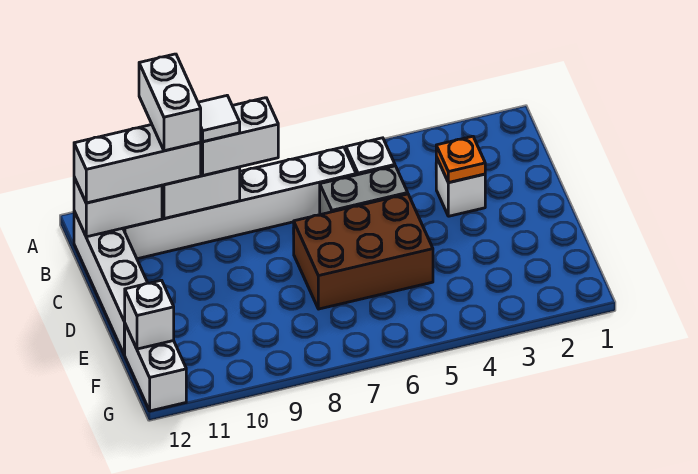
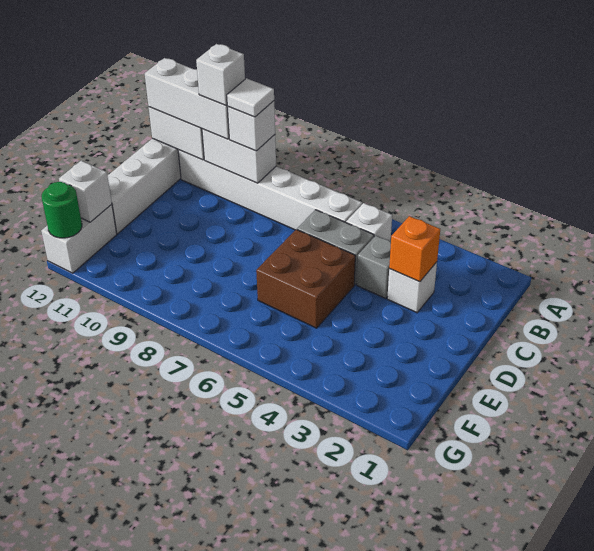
white 1x2 brick [139,54,201,151] -> white 1x1 brick [196,44,245,105]
white 1x2 brick [200,98,278,175] -> white 1x1 brick [228,101,275,151]
orange 1x1 plate [436,136,485,183] -> orange 1x1 brick [389,216,440,282]
none -> grey 1x1 brick [357,235,391,299]
brown 2x3 brick [294,194,433,309] -> brown 2x2 brick [256,229,355,328]
none -> green 1x1 round brick [42,182,82,238]

